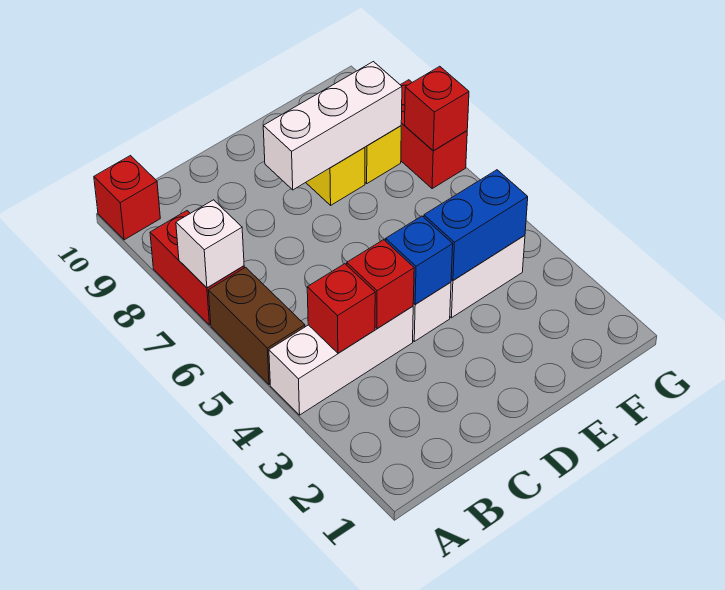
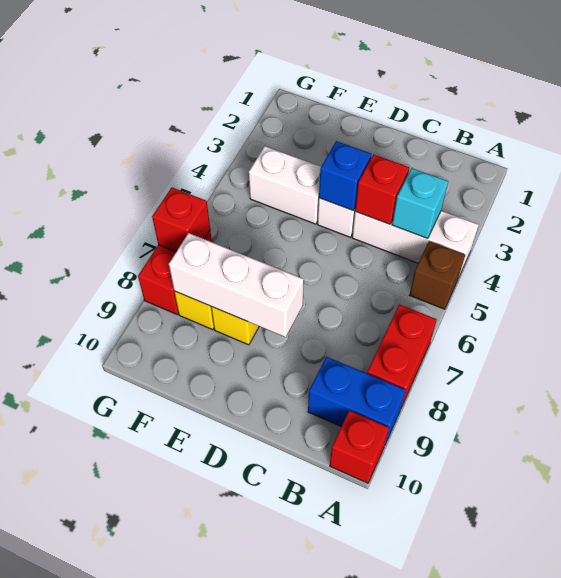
brown 1x2 brick [208,267,305,384] -> brown 1x1 brick [410,241,465,309]
white 1x1 brick [176,200,244,288] -> none
red 1x1 brick [307,264,375,353] -> cyan 1x1 brick [392,168,448,239]
blue 1x2 brick [424,170,528,280] -> blue 1x2 brick moved to [308,357,406,444]

